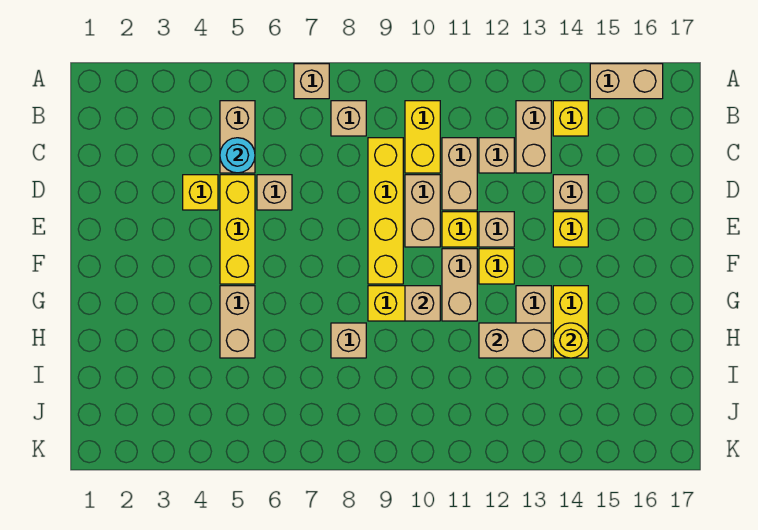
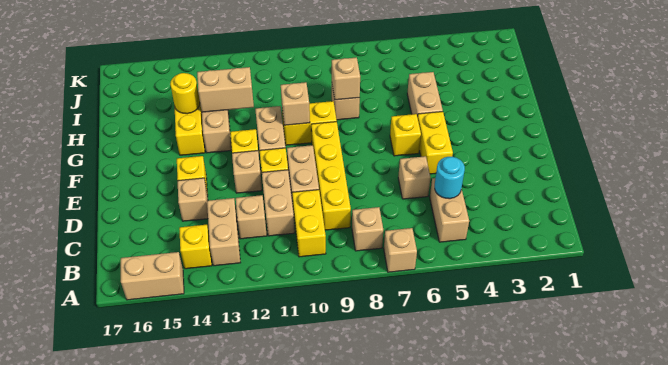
yellow 1x1 brick [183,175,218,210] -> yellow 1x1 brick moved to [390,114,421,156]
yellow 1x3 brick [220,175,255,284] -> yellow 1x2 brick [418,112,453,174]
none -> tan 1x1 brick [332,57,360,100]

